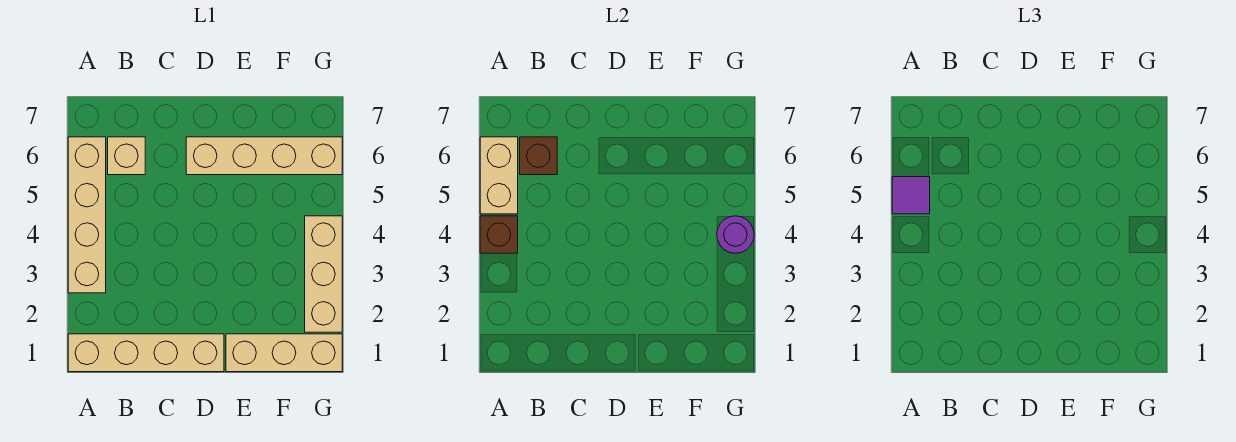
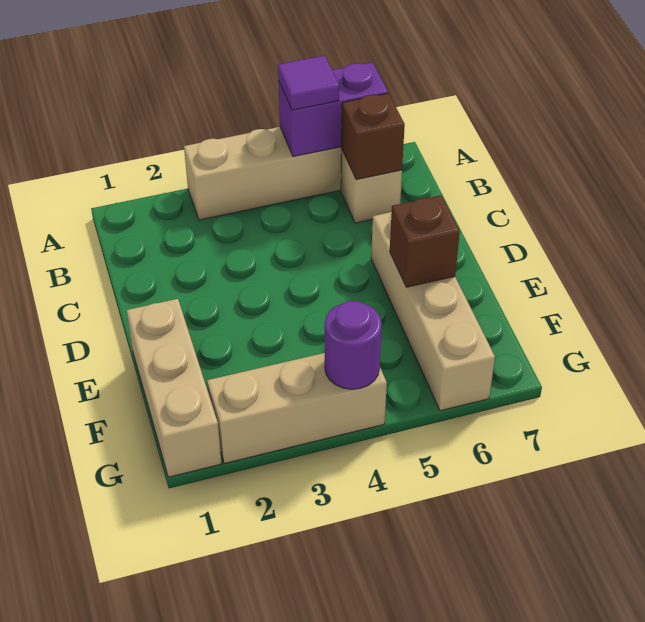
tan 1x4 brick [68,334,224,372] -> none
brown 1x1 brick [480,216,518,253] -> brown 1x1 brick moved to [390,195,460,287]
tan 1x2 brick [480,137,518,214] -> purple 1x2 brick [279,62,388,157]

